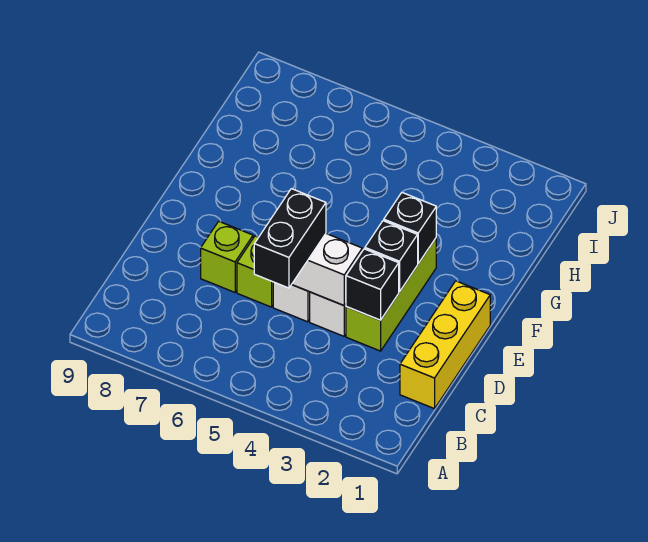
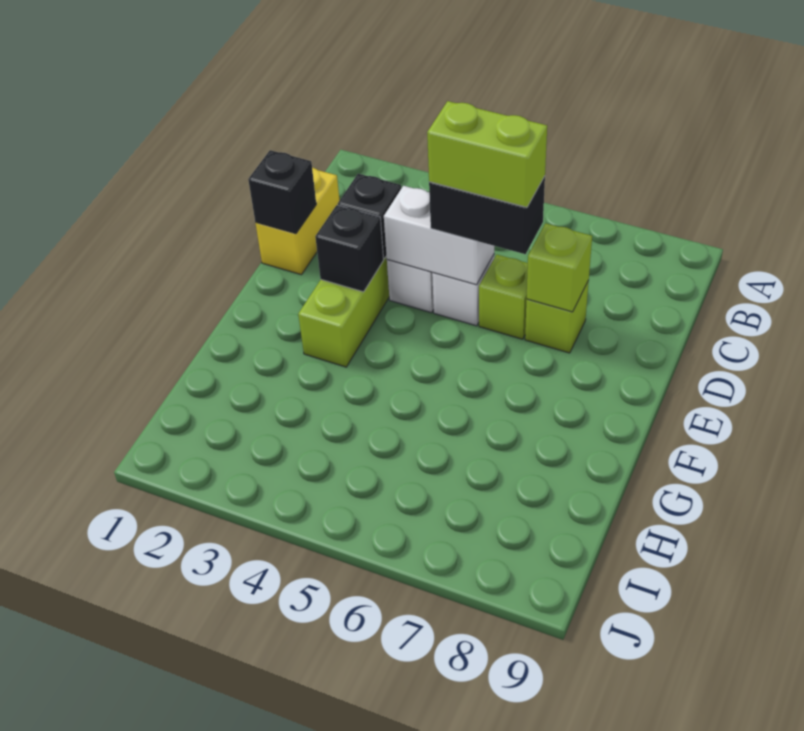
yellow 1x3 brick [400,281,490,409] -> yellow 1x2 brick [255,167,340,275]
black 1x2 brick [254,189,326,288] -> black 1x2 brick turned to [429,176,545,254]
none -> lime 1x2 brick [427,101,547,207]
none -> lime 1x1 brick [526,223,592,312]
black 1x1 brick [383,193,436,263] -> black 1x1 brick moved to [248,150,316,234]

